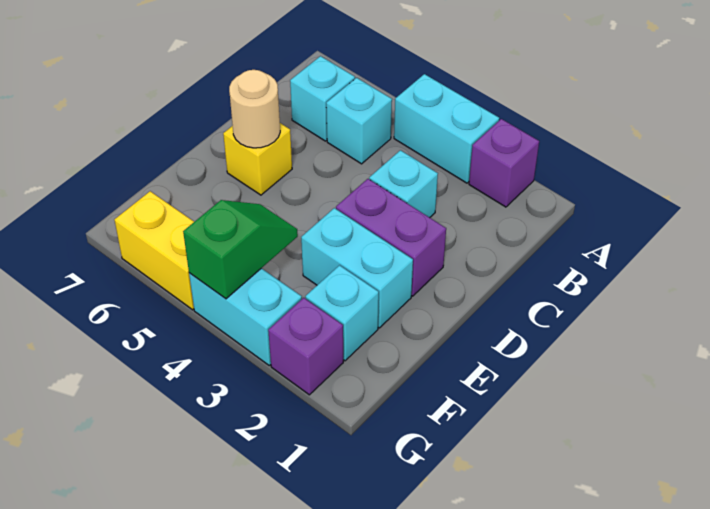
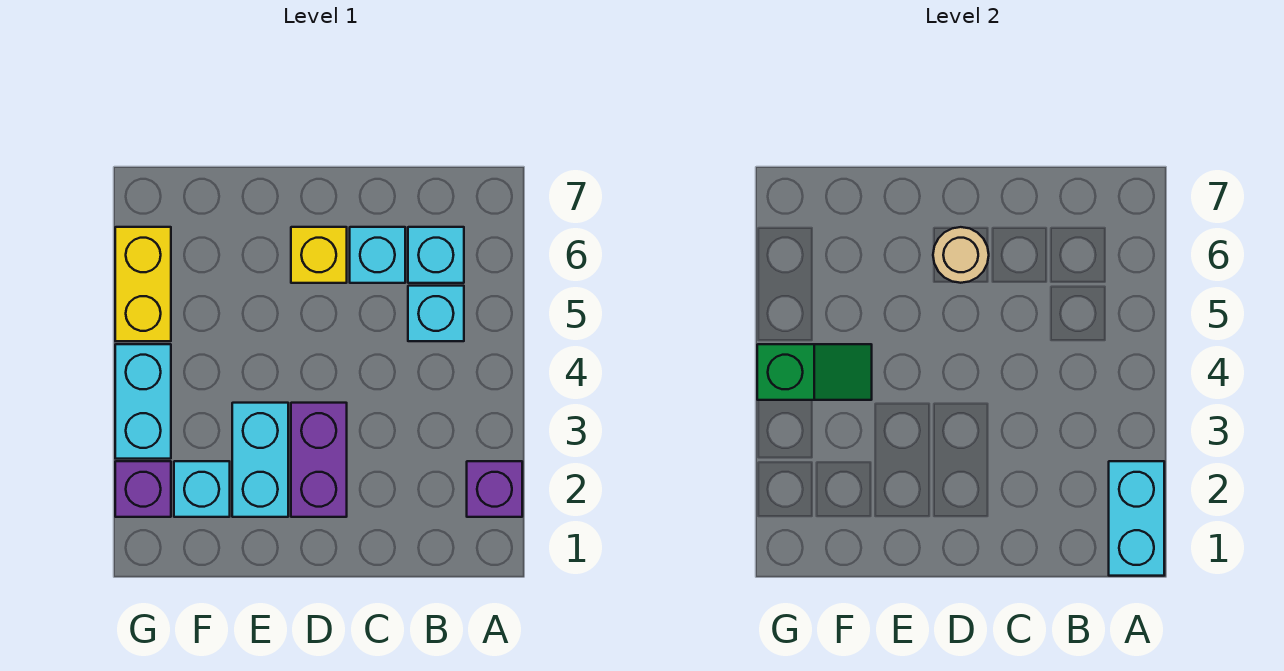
cyan 1x2 brick [394,74,499,183] -> cyan 1x2 brick moved to [1109,461,1164,576]
cyan 1x1 brick [369,150,438,218] -> cyan 1x1 brick moved to [350,227,405,283]

